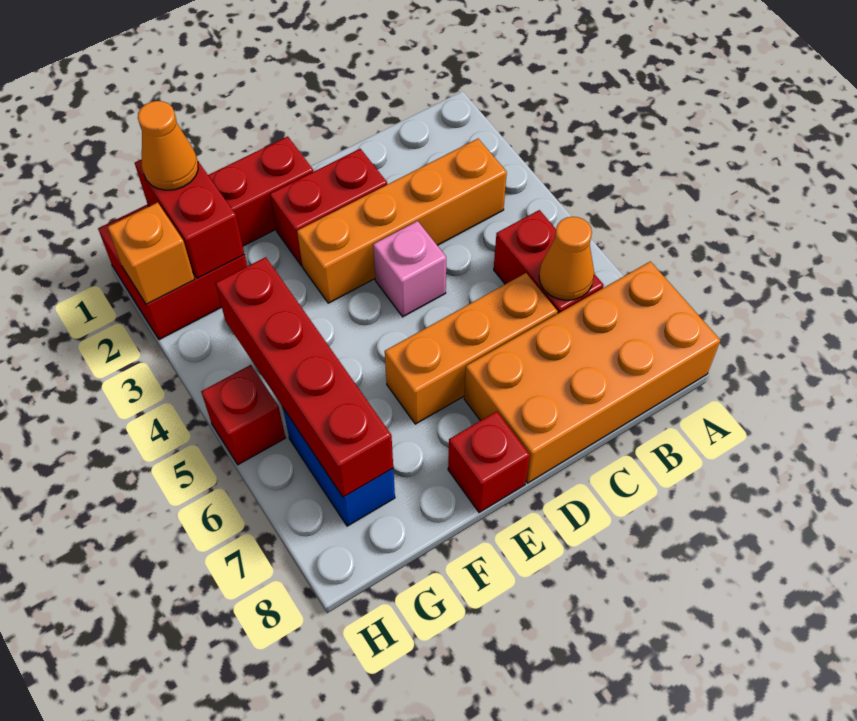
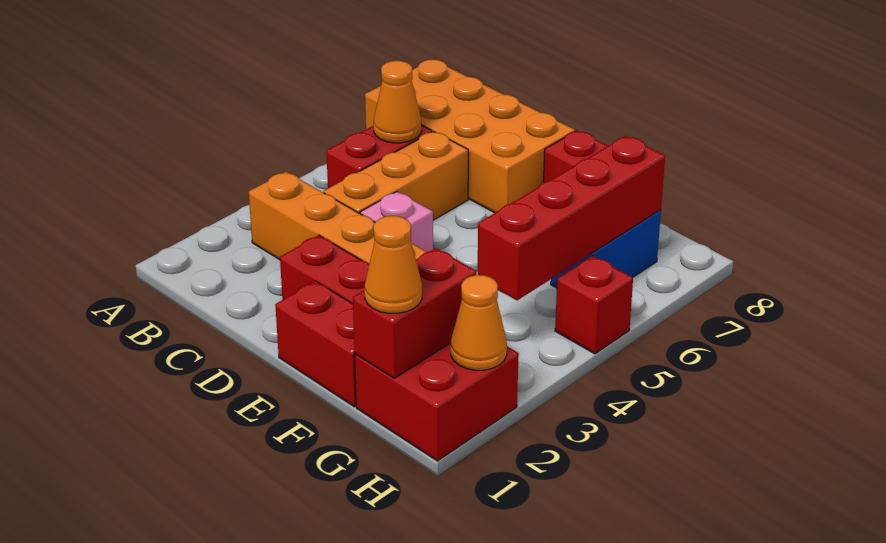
orange 1x3 brick [385,273,558,424] -> orange 1x3 brick turned to [324,132,468,220]
orange 1x1 brick [108,202,195,304] -> orange 1x1 cone [451,275,507,370]

